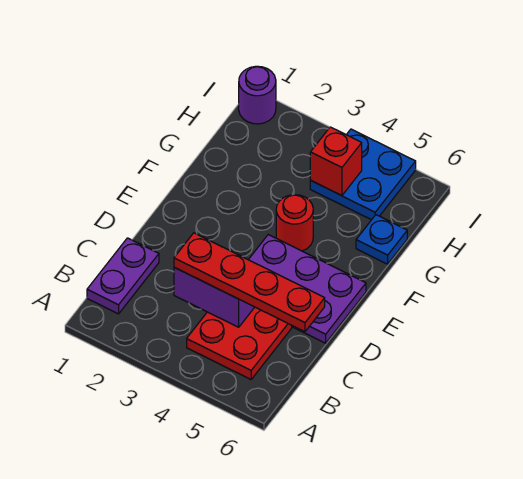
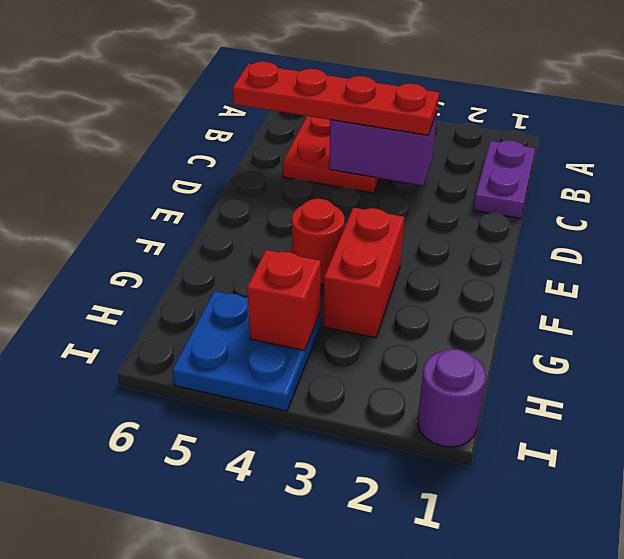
purple 2x3 plate [248,235,366,343] -> none
none -> red 1x2 brick [324,208,404,338]
blue 1x1 plate [356,215,407,264] -> none

